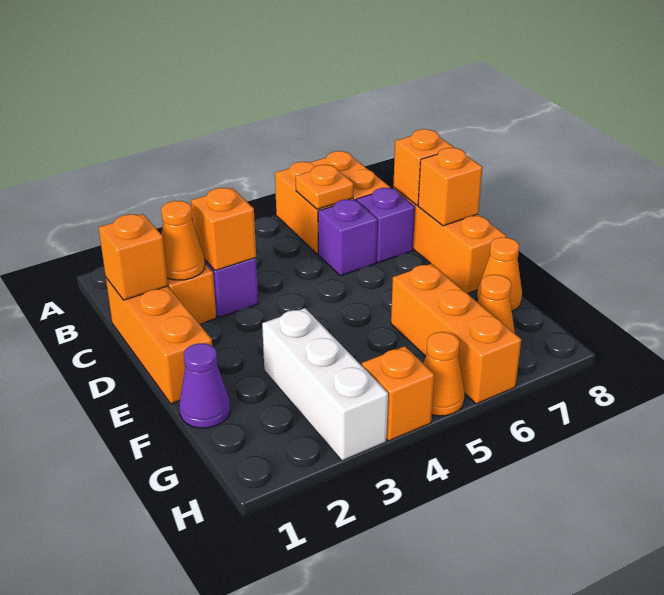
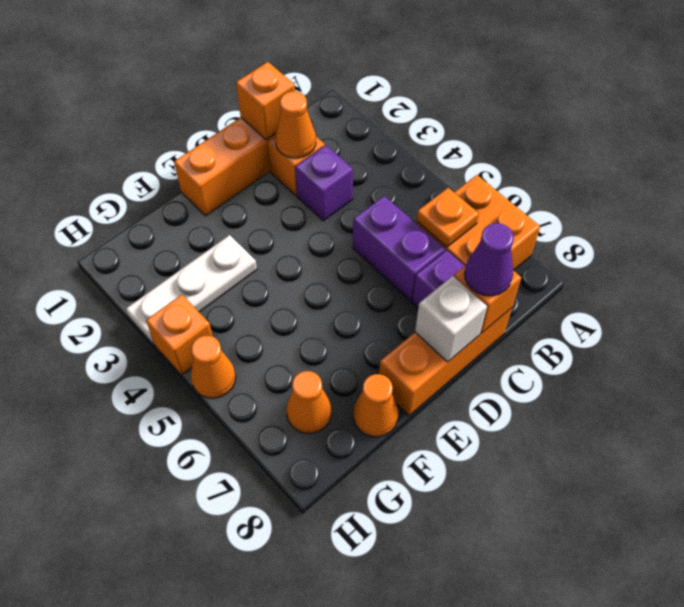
orange 1x1 brick [191,188,256,271] -> none
purple 1x1 brick [318,200,377,276] -> purple 1x2 brick [353,196,445,301]
orange 1x1 brick [418,148,482,226] -> white 1x1 brick [415,276,487,362]
purple 1x1 cone [179,343,230,428] -> purple 1x1 cone moved to [465,223,514,296]
white 1x3 brick [262,308,388,461] -> white 1x3 plate [126,235,257,345]
orange 1x3 brick [391,264,521,404] -> none

